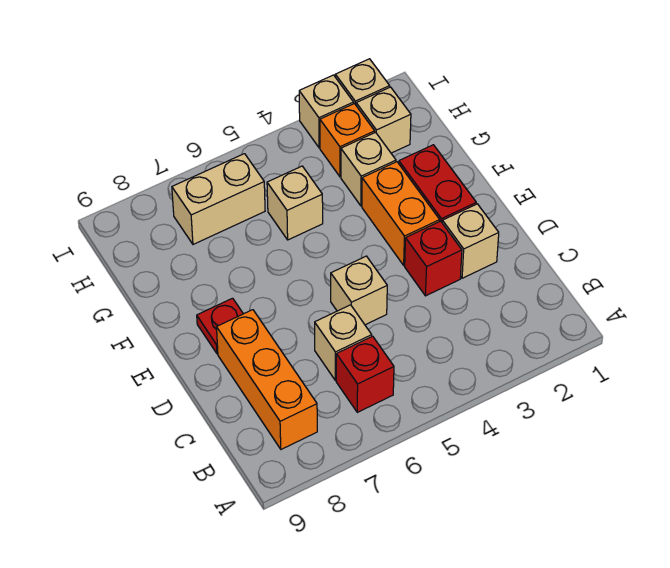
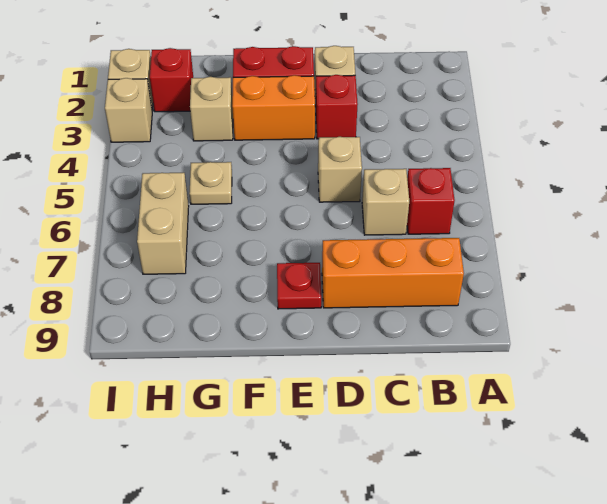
tan 1x1 brick [267,166,323,240] -> tan 1x1 plate [189,162,232,204]
tan 1x1 brick [356,87,411,153] -> red 1x1 brick [150,48,193,112]
orange 1x1 brick [320,104,375,177] -> none

